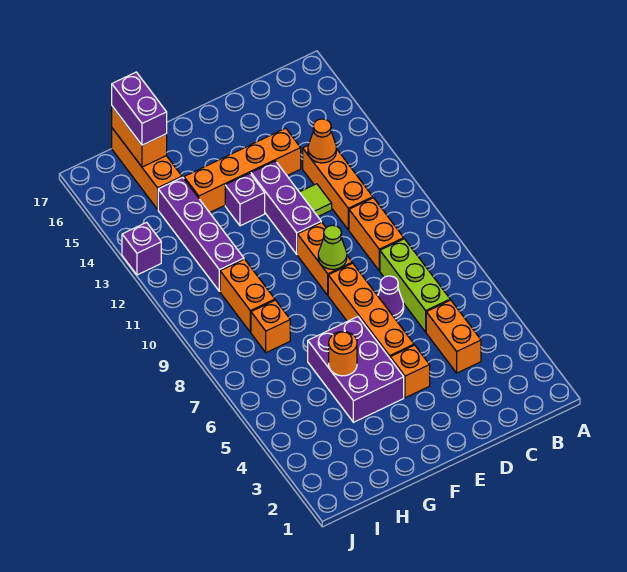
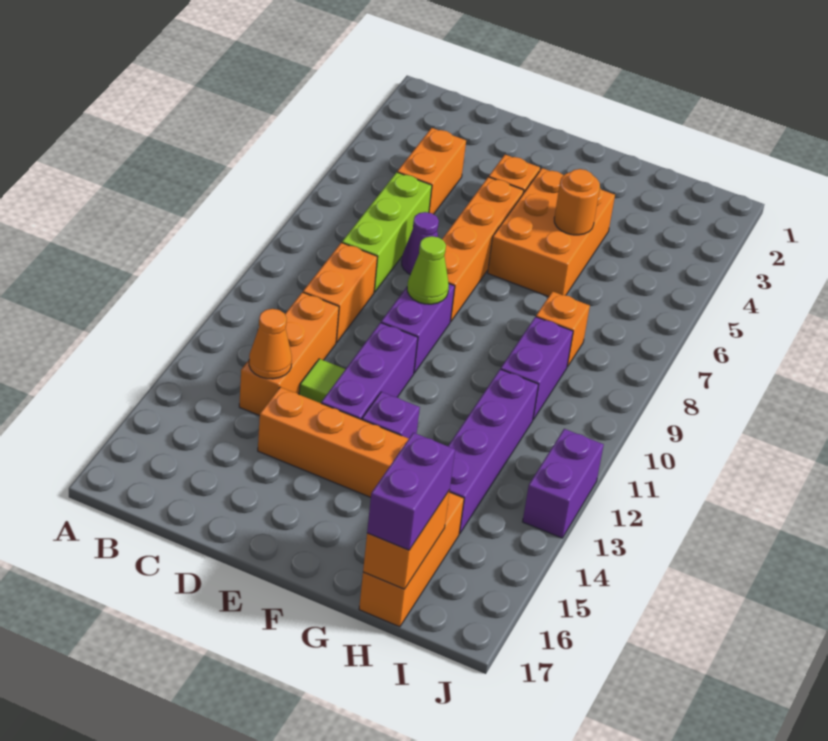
orange 1x2 brick [297,222,352,295] -> purple 1x2 brick [381,284,455,373]
purple 2x3 brick [308,317,404,422] -> orange 2x3 brick [488,168,615,297]
orange 1x2 brick [220,259,275,332] -> purple 1x2 brick [501,317,573,420]
purple 1x1 brick [122,222,161,275] -> purple 1x2 brick [523,429,604,538]

